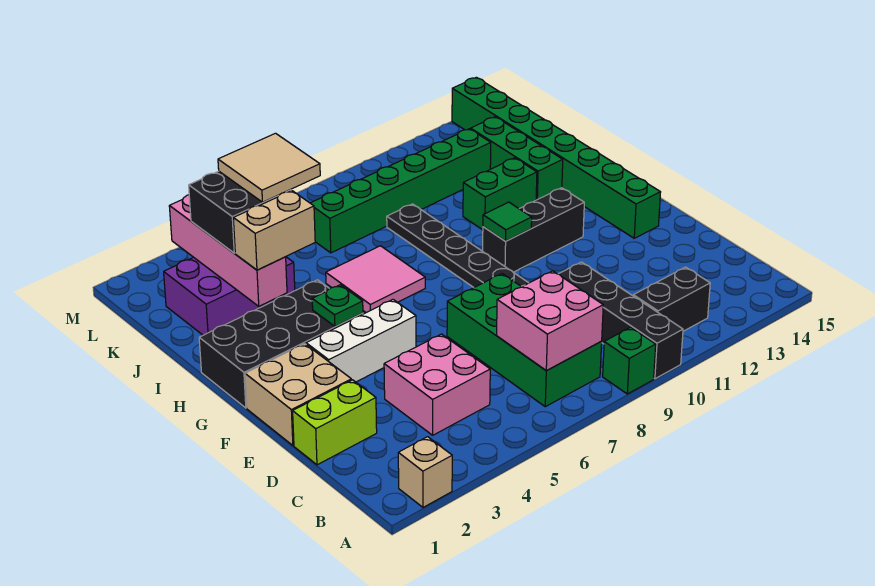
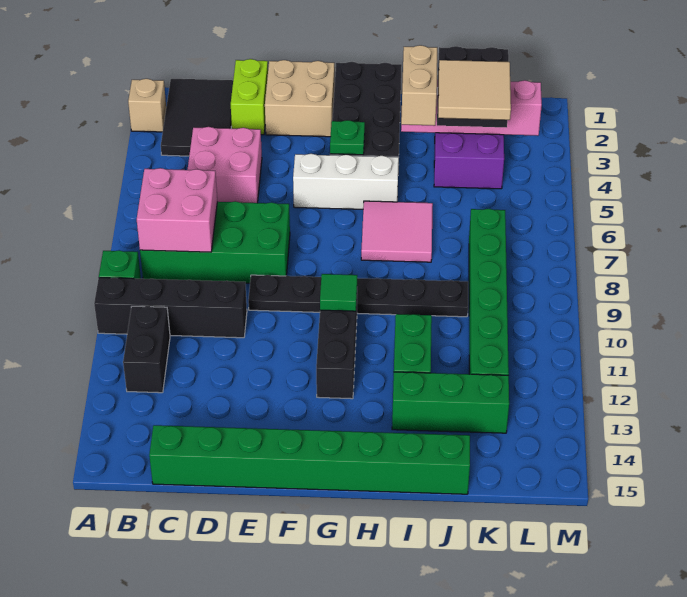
none -> black 2x3 tile [161,79,233,156]
white 1x3 brick [306,300,416,382] -> white 1x3 brick turned to [293,154,399,209]
green 1x8 brick [452,77,661,238] -> green 1x8 brick moved to [149,425,470,494]

